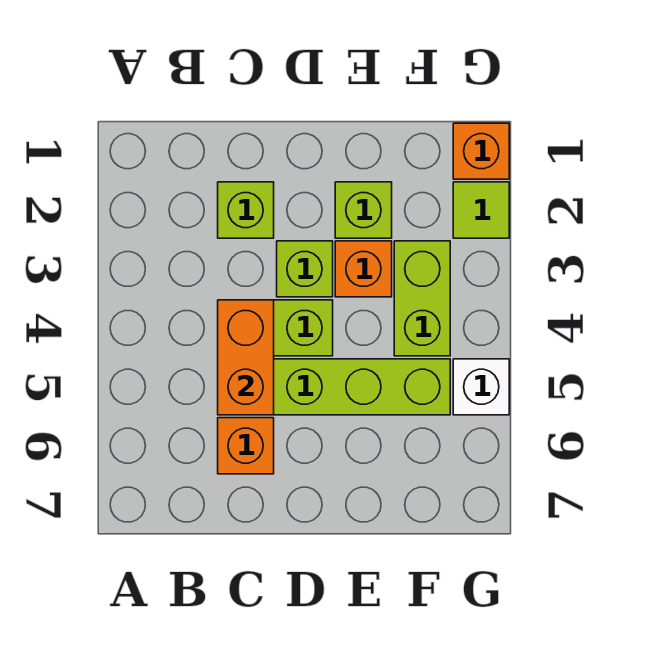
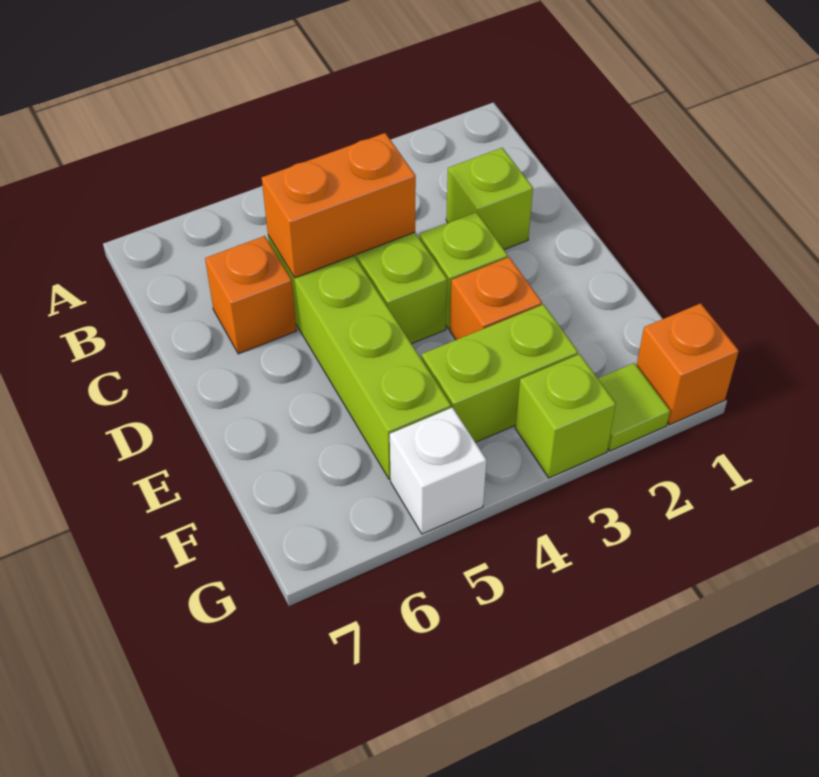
lime 1x1 brick [335,182,392,238] -> lime 1x1 brick moved to [515,354,616,478]

